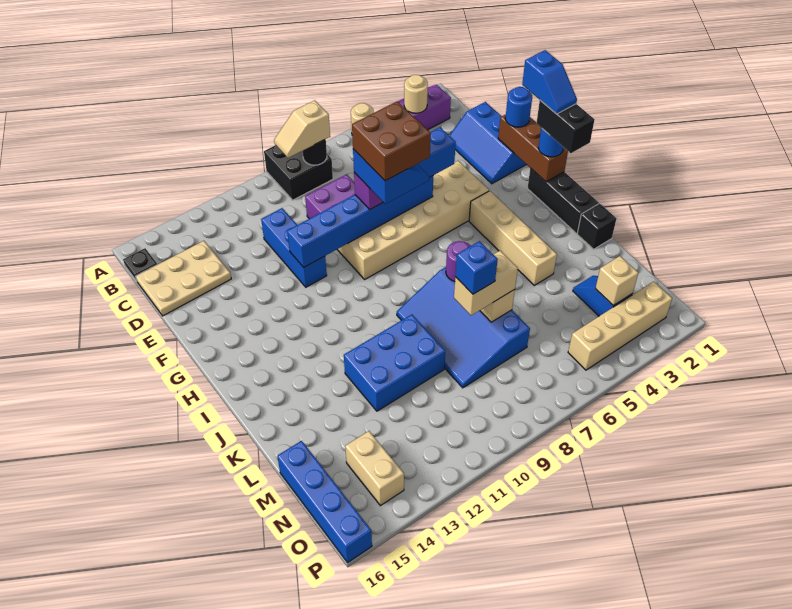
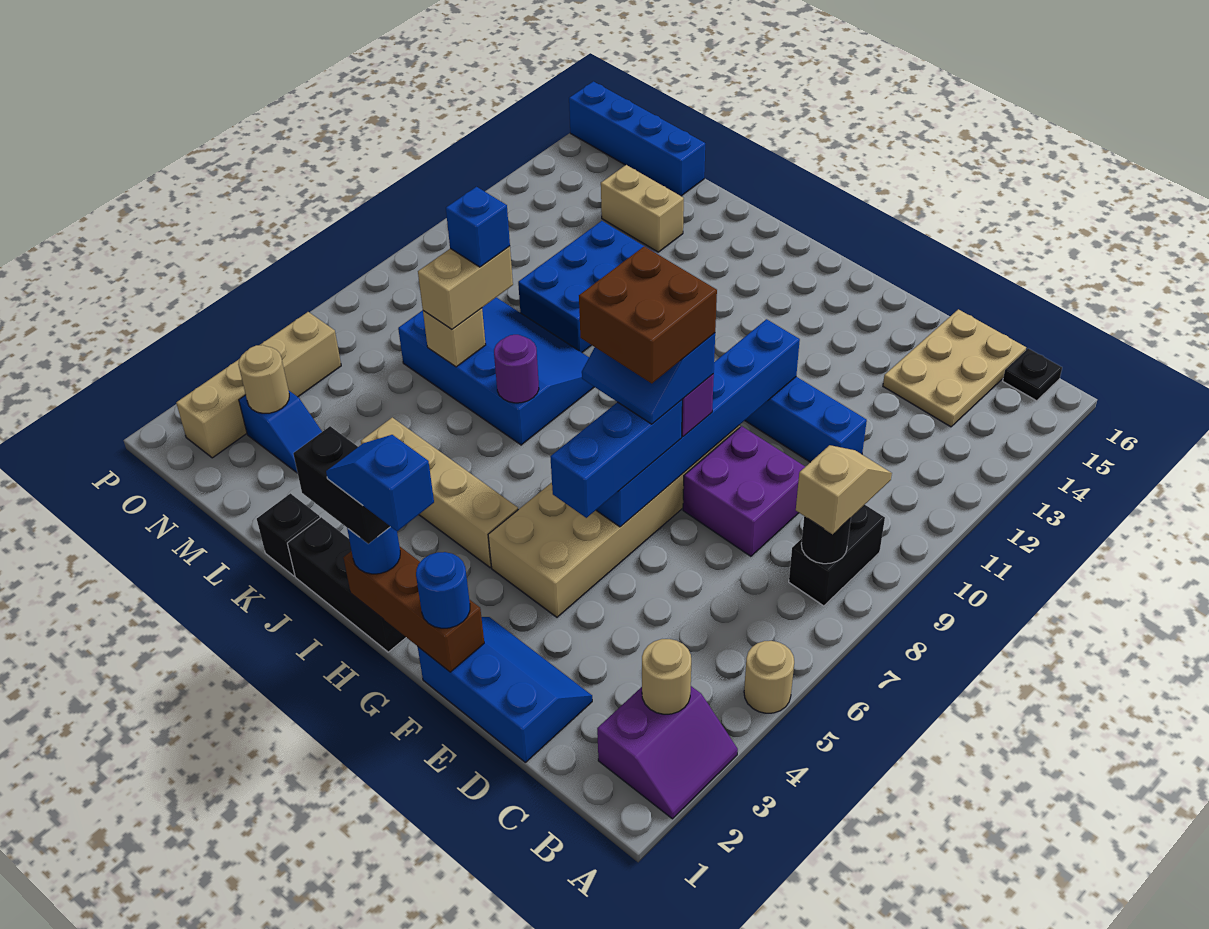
black 2x2 brick [264,145,333,200] -> black 1x2 brick [789,505,885,606]
tan 1x1 brick [595,256,638,306] -> tan 1x1 round brick [238,345,289,413]
tan 1x2 brick [345,431,404,506] -> tan 1x2 brick moved to [601,165,684,252]

